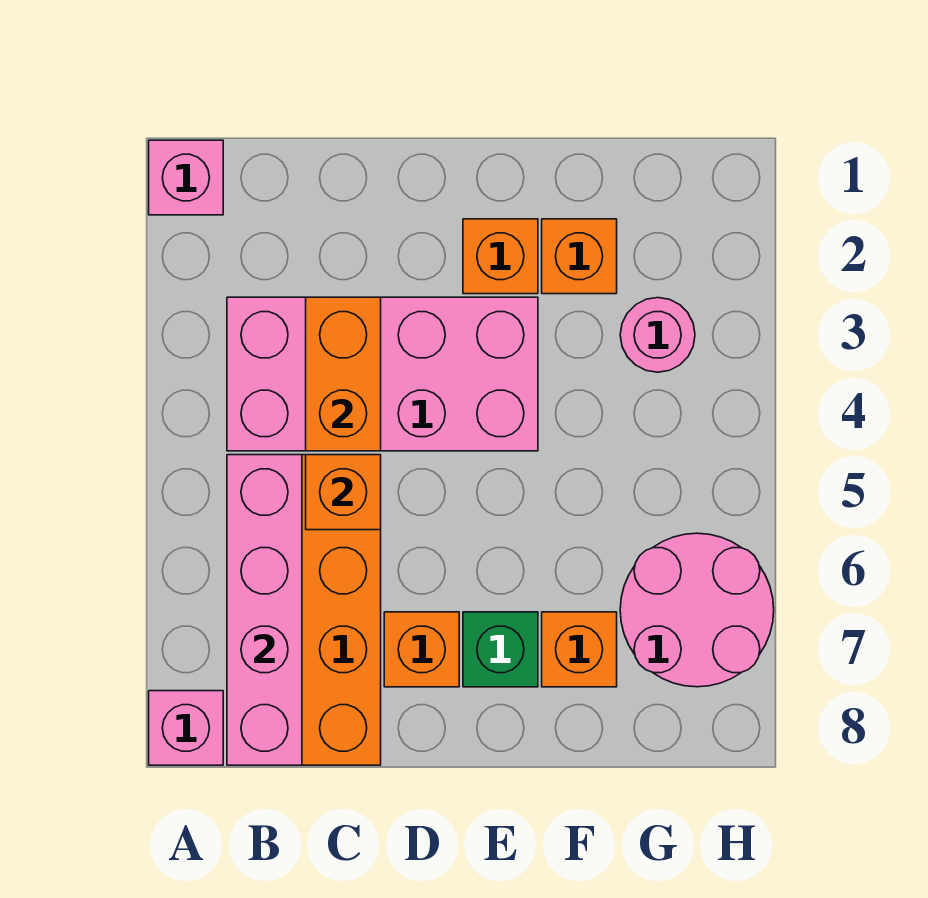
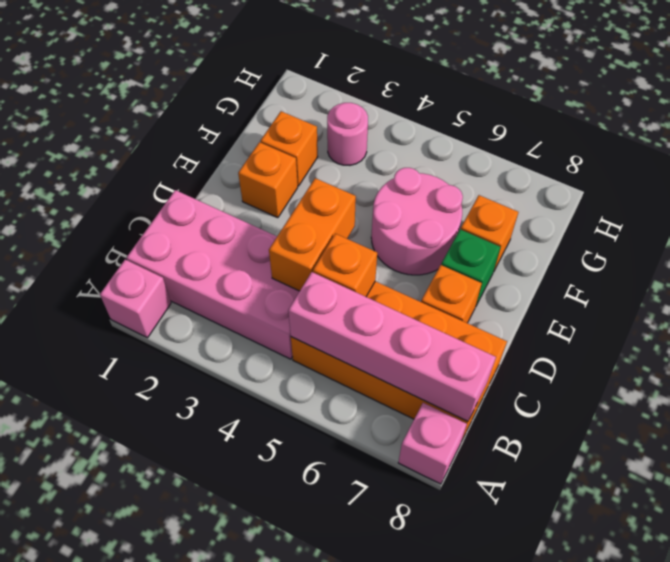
pink 2x4 brick [227,297,538,451] -> pink 2x4 brick turned to [126,190,300,359]
orange 1x2 brick [306,297,381,451] -> orange 1x2 brick turned to [269,178,356,291]
pink 2x2 round brick [620,533,774,687] -> pink 2x2 round brick moved to [371,168,463,275]

